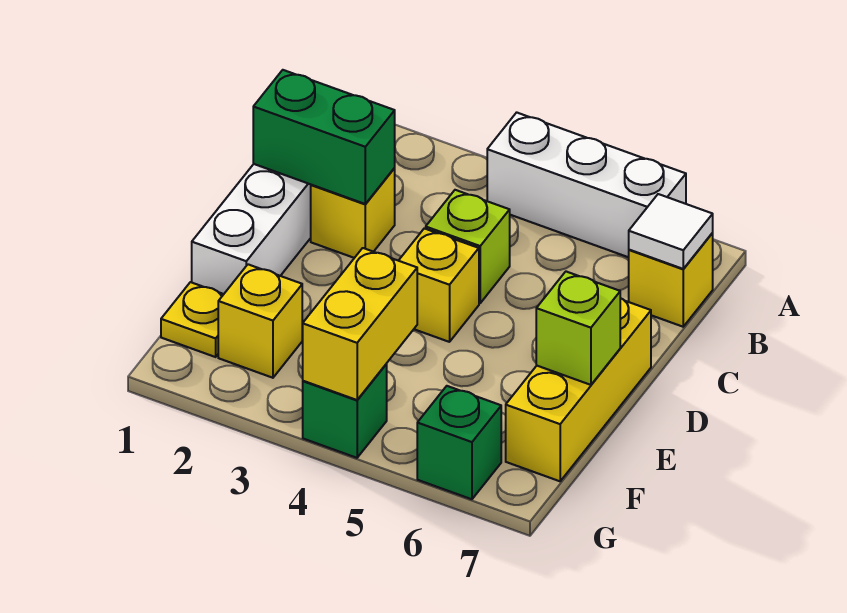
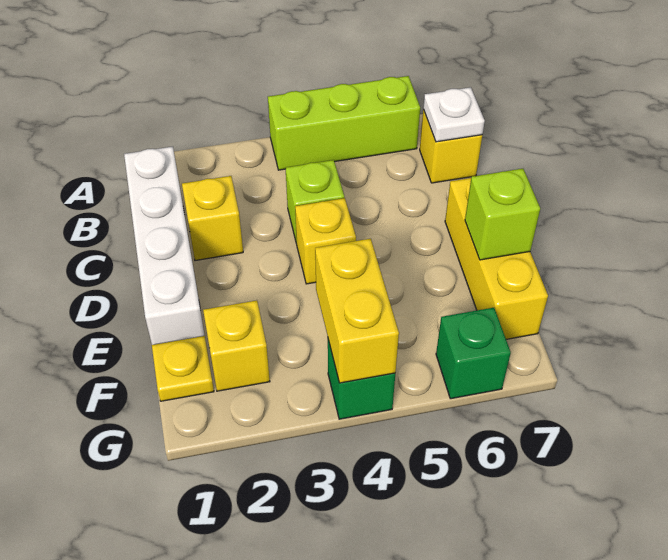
white 1x3 brick [487,112,686,257] -> lime 1x3 brick [268,76,420,170]
white 1x1 tile [629,194,713,269] -> white 1x1 plate [423,87,485,142]
green 1x2 brick [253,70,395,204] -> none

